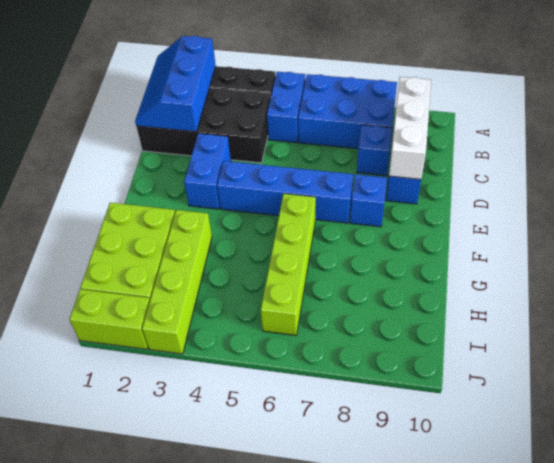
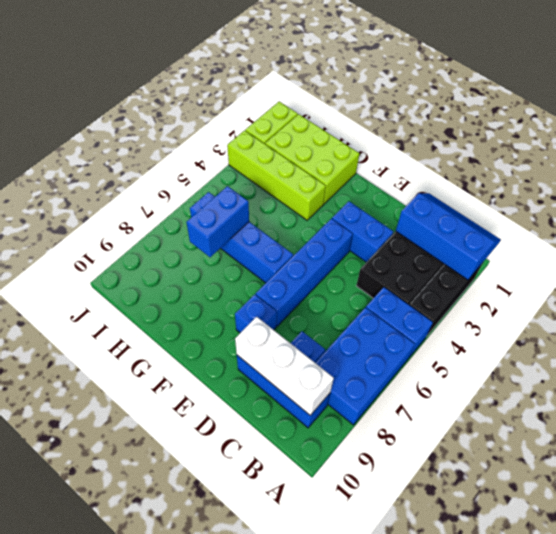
lime 1x4 brick [261,194,316,335] -> blue 1x4 brick [190,192,293,283]
none -> blue 1x2 brick [186,186,249,257]

